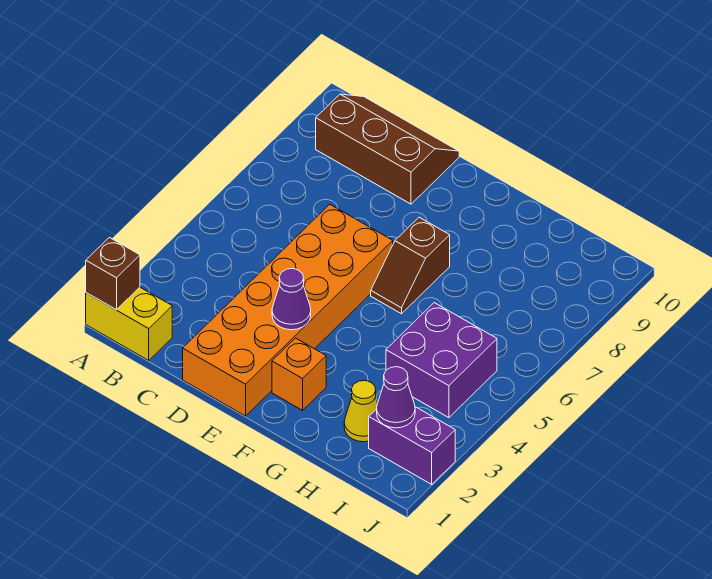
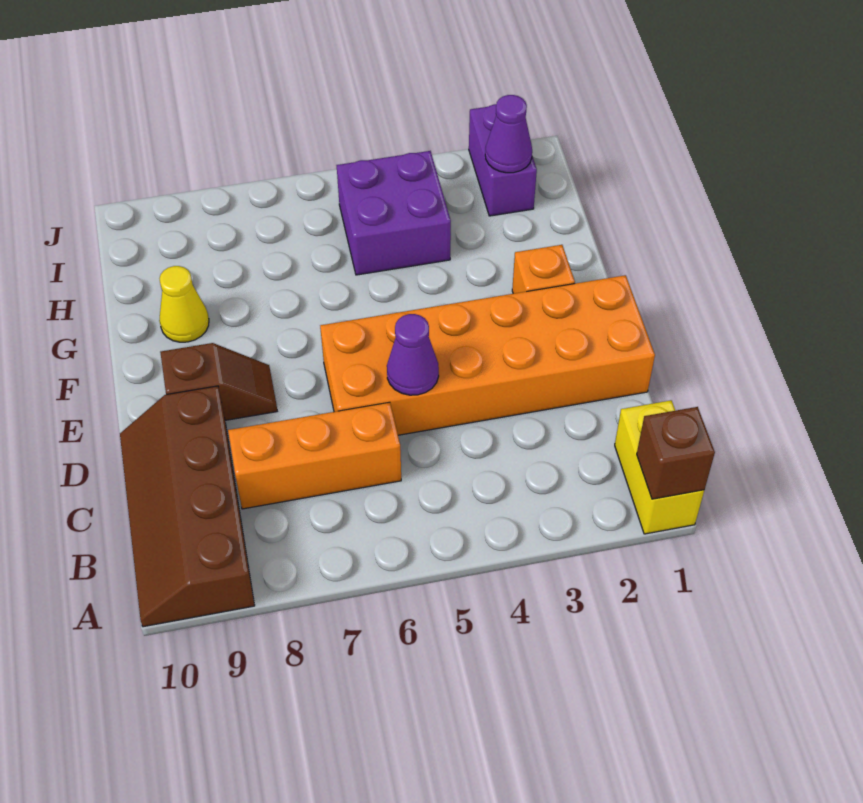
brown 2x3 slope [316,94,459,204] -> brown 2x4 slope [120,386,255,627]
none -> orange 1x3 brick [228,402,401,509]
purple 1x1 cone [272,269,311,330] -> purple 1x1 cone moved to [387,314,439,395]
brown 1x2 slope [371,217,450,314] -> brown 1x2 slope moved to [160,343,277,420]
yellow 1x1 cone [344,381,378,442] -> yellow 1x1 cone moved to [159,266,209,342]

